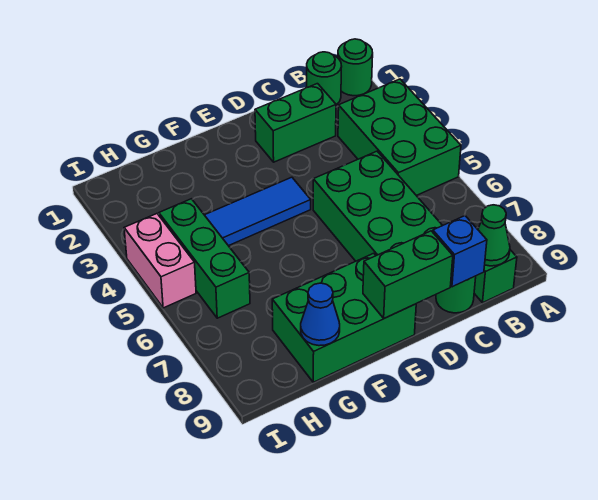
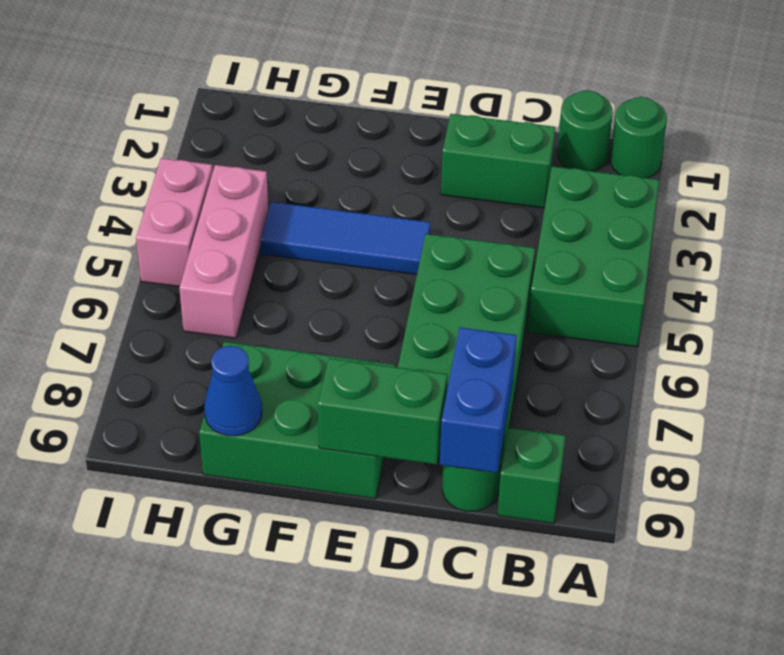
green 1x1 cone [478,205,510,266] -> none
blue 1x1 brick [433,216,487,287] -> blue 1x2 brick [440,327,517,473]
green 1x3 brick [159,199,250,318] -> pink 1x3 brick [179,165,268,338]

